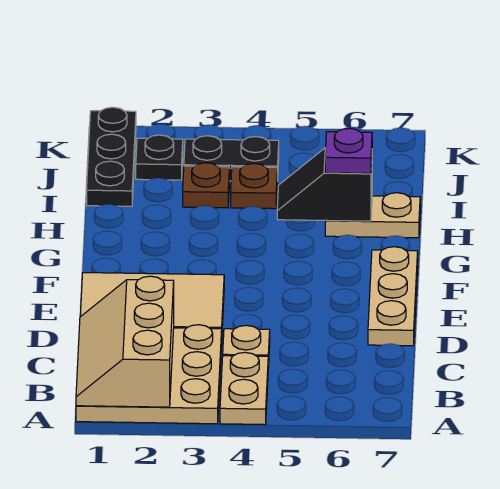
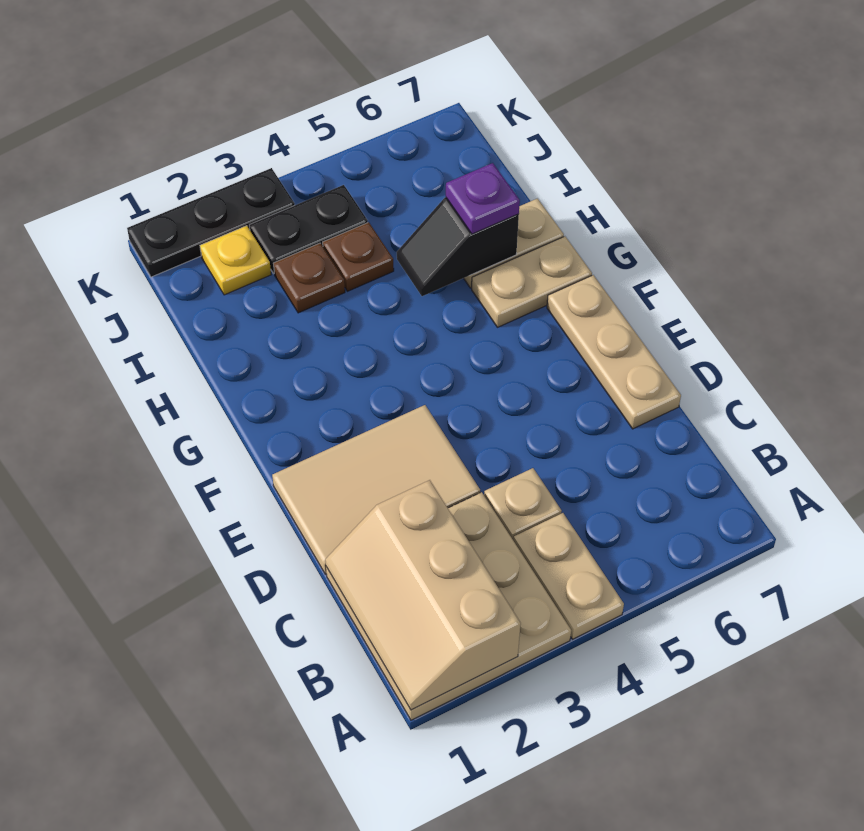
none -> tan 1x2 plate [472,236,592,327]
black 1x3 plate [87,107,136,206] -> black 1x3 plate turned to [127,168,295,277]
black 1x1 plate [136,135,183,180] -> yellow 1x1 plate [200,226,271,295]

